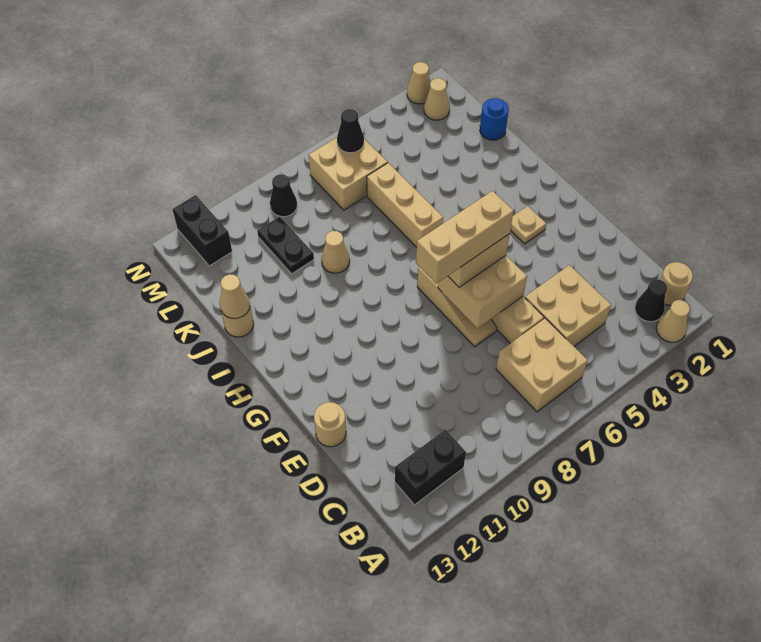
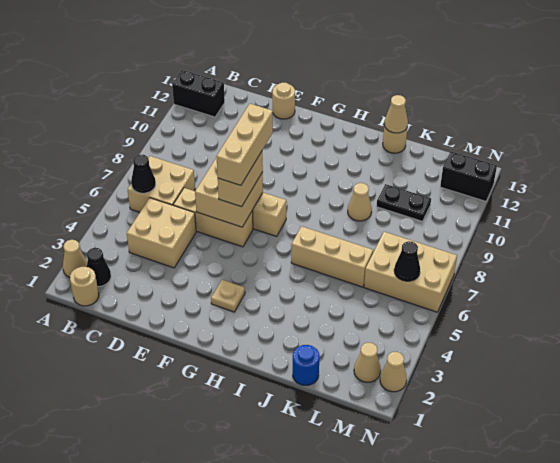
black 1x2 brick [395,430,466,505] -> black 1x2 brick turned to [172,70,225,117]
tan 2x2 brick [309,138,388,210] -> tan 2x3 brick [364,232,457,312]
black 1x1 cone [270,174,297,217] -> black 1x1 cone moved to [131,154,156,193]

